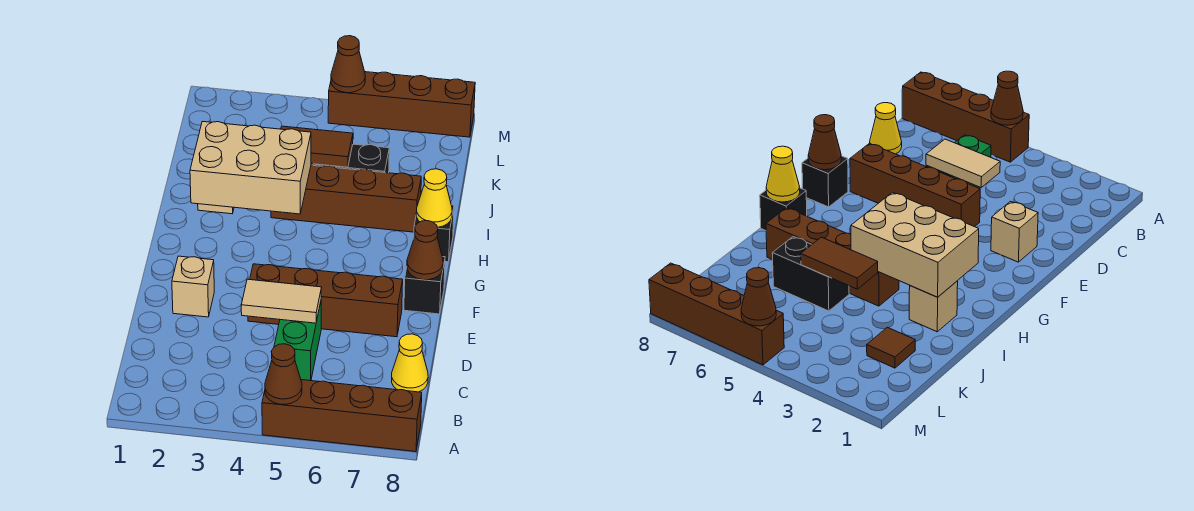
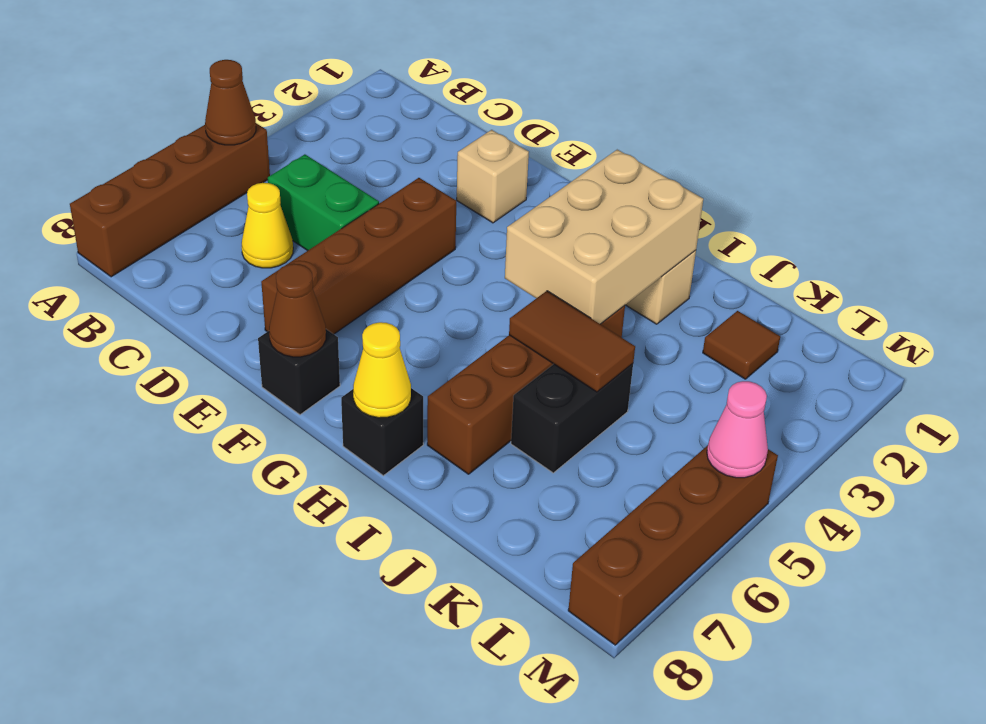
yellow 1x1 cone [392,334,428,392] -> yellow 1x1 cone moved to [242,183,293,268]
tan 1x2 tile [241,279,322,323] -> none
brown 1x2 tile [281,126,353,167] -> brown 1x2 tile turned to [509,291,635,392]
brown 1x1 cone [331,36,365,93] -> pink 1x1 cone [707,381,768,478]

